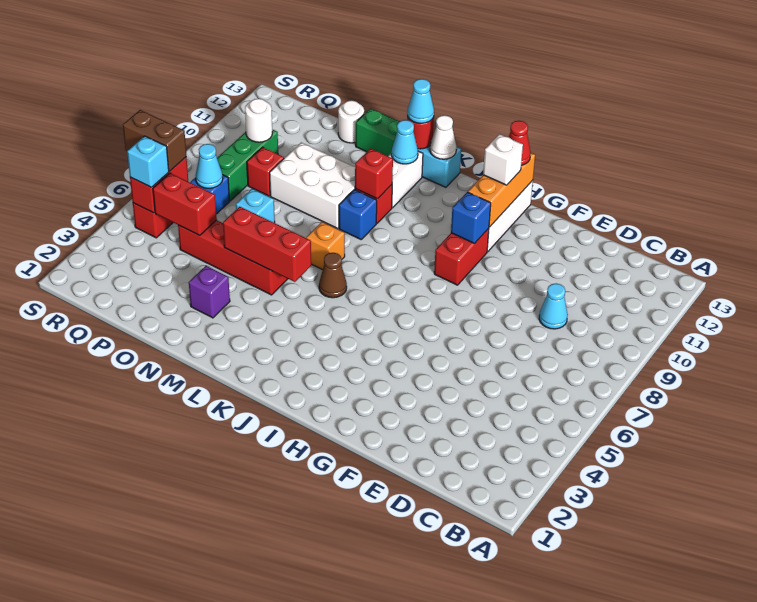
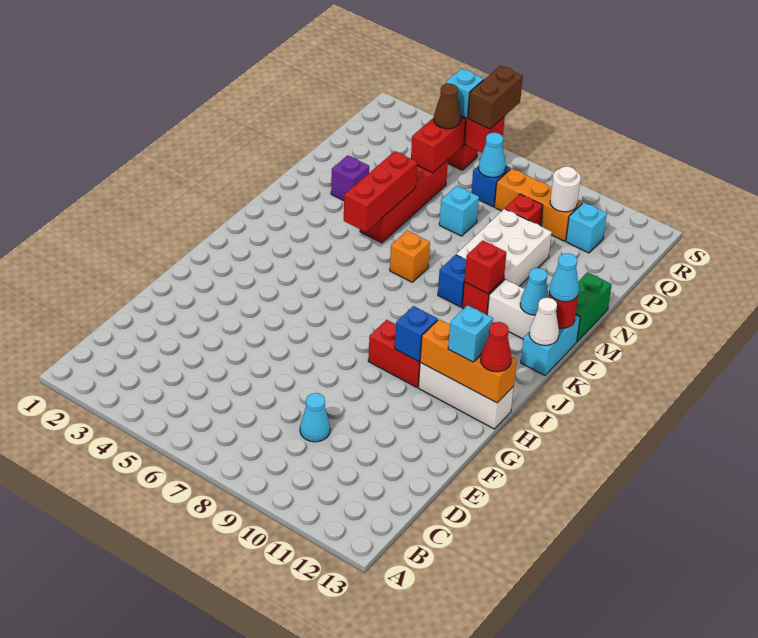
white 1x1 brick [483,134,523,185] -> cyan 1x1 brick [448,305,493,362]
brown 1x1 cone [319,253,347,298] -> brown 1x1 cone moved to [434,84,461,129]
white 1x1 round brick [338,100,364,143] -> none
green 1x3 brick [217,129,278,201] -> orange 1x3 brick [494,168,582,241]
none -> cyan 1x1 brick [566,202,607,253]

